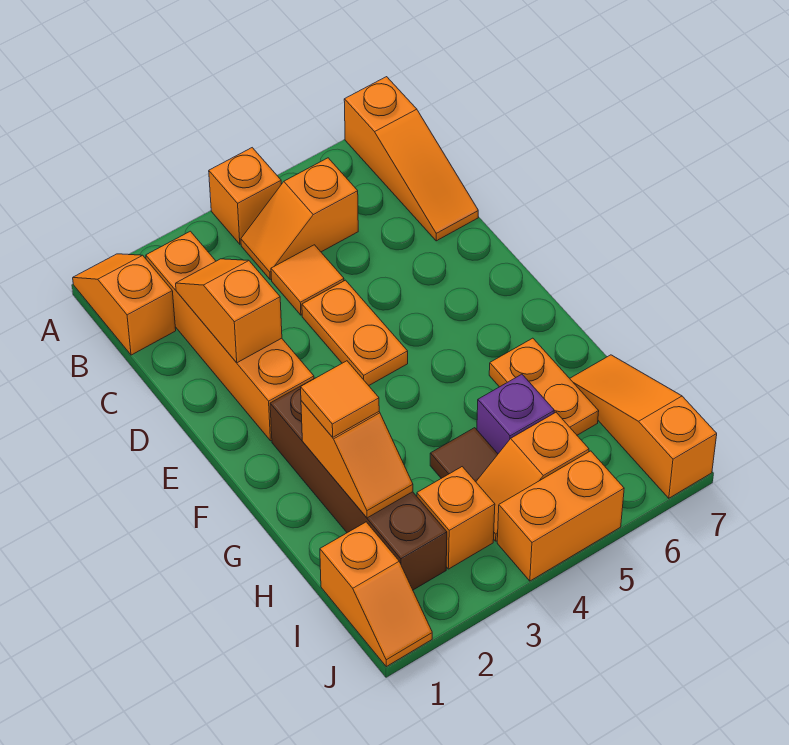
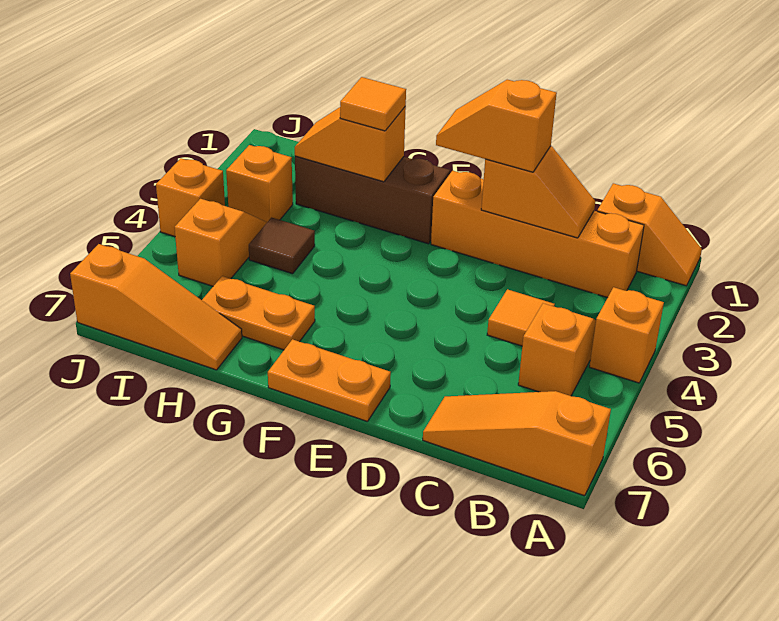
orange 1x2 plate [302,280,408,386] -> orange 1x2 plate moved to [268,339,391,422]
brown 1x4 brick [270,382,447,590] -> brown 1x3 brick [295,156,450,244]
purple 1x1 brick [477,374,555,454] -> none
orange 1x2 slope [320,522,432,667] -> orange 1x2 slope moved to [436,80,557,172]
orange 1x2 brick [497,451,624,581] -> orange 1x1 brick [156,158,225,237]

